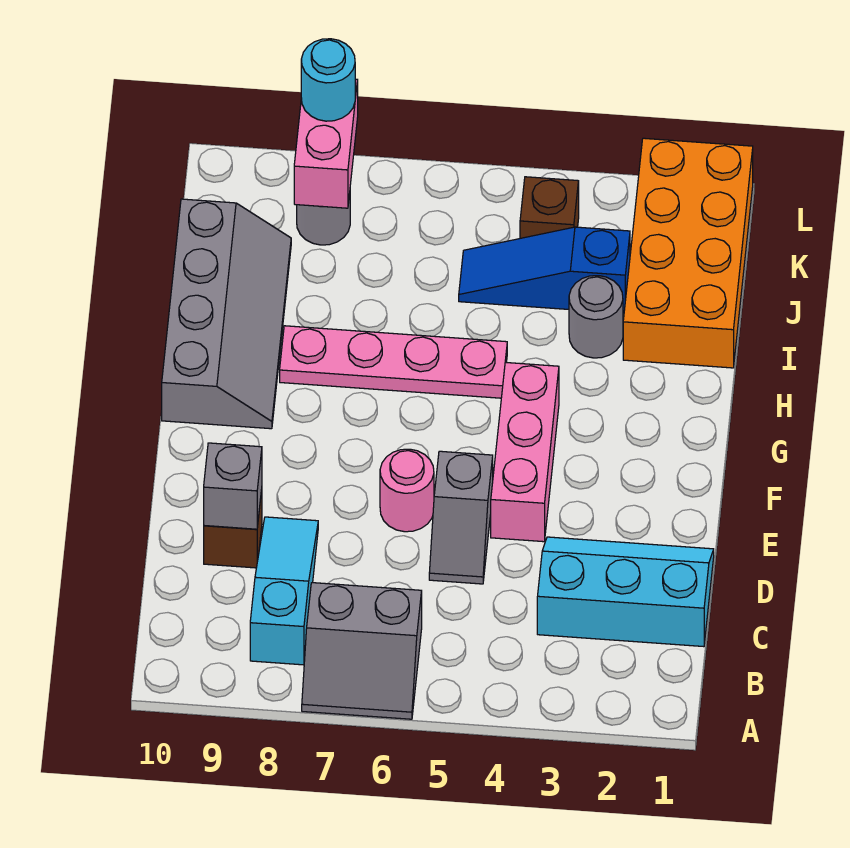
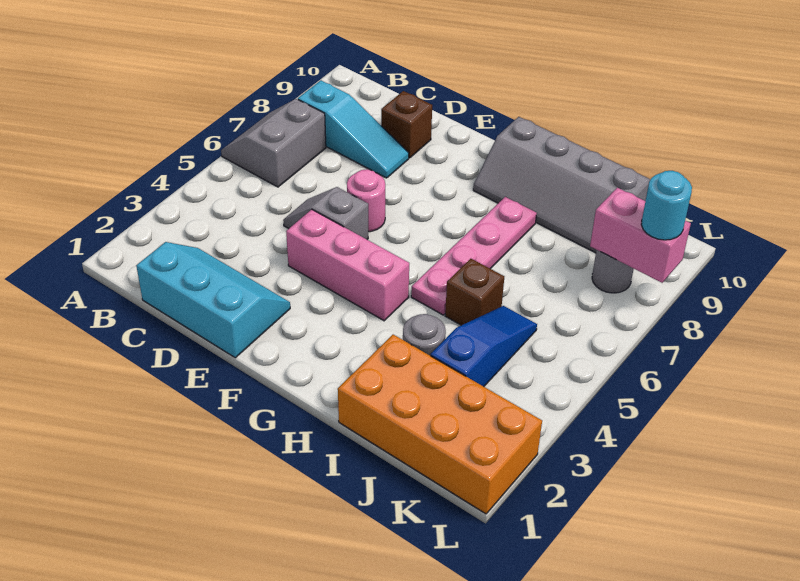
cyan 2x3 slope [537,537,714,647] -> cyan 2x3 slope turned to [136,242,290,358]
grey 1x1 brick [204,443,262,529] -> none
brown 1x1 brick [520,177,579,238] -> brown 1x1 brick moved to [445,259,504,325]

